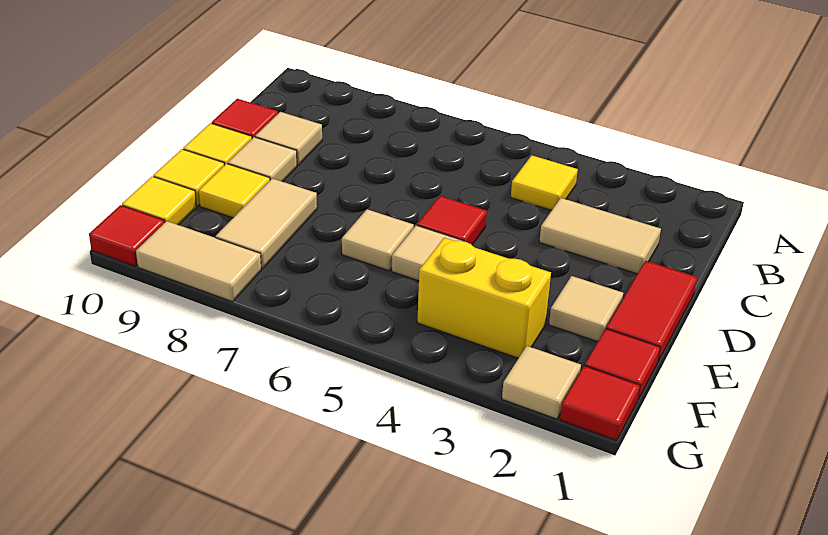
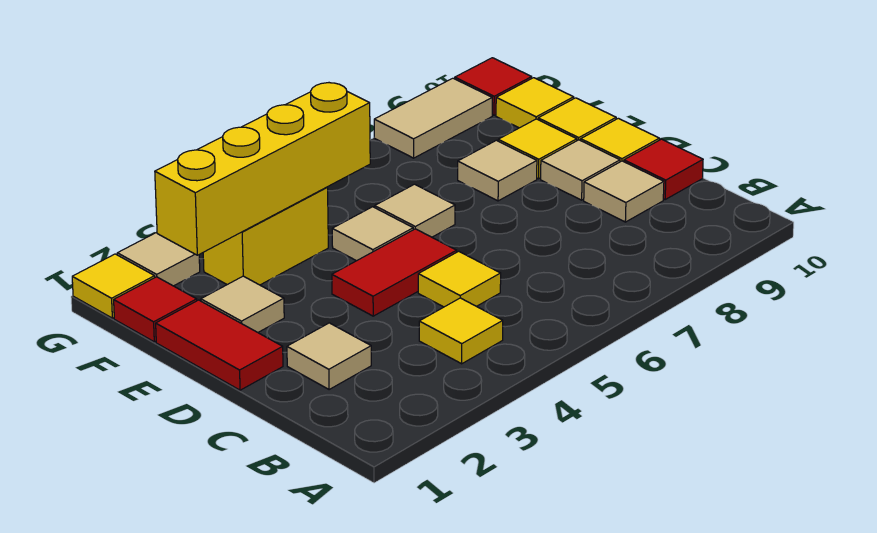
tan 1x2 tile [539,198,661,274] -> tan 1x1 tile [287,323,371,390]
none -> yellow 1x1 tile [418,251,501,307]
red 1x1 tile [417,196,487,245] -> red 1x2 tile [332,229,457,316]
tan 1x2 tile [216,178,317,269] -> tan 1x1 tile [458,140,537,201]
none -> yellow 1x4 brick [155,83,370,255]
red 1x1 tile [560,366,640,441] -> yellow 1x1 tile [72,254,155,318]

